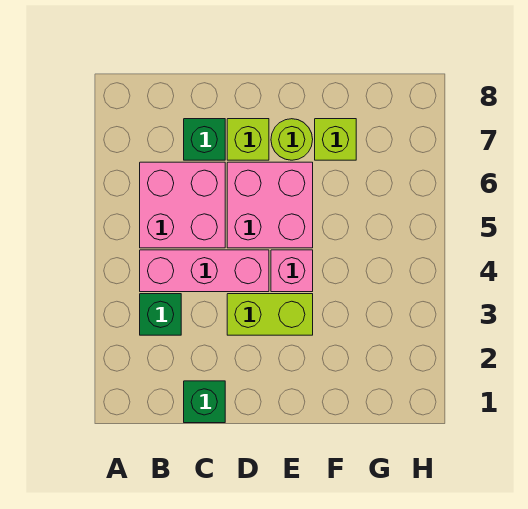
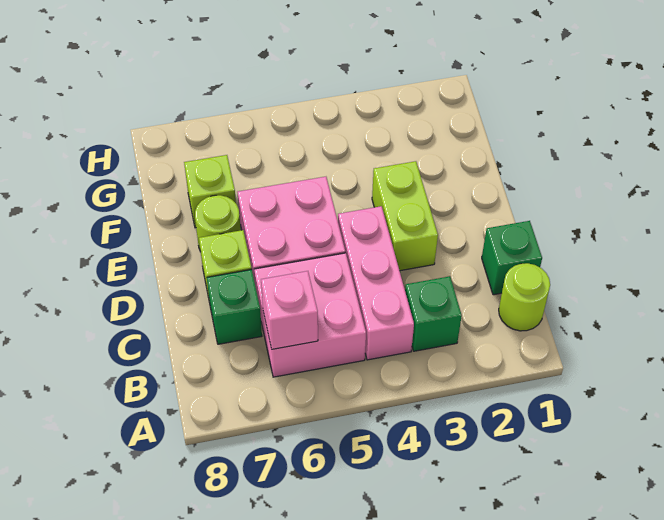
none -> lime 1x1 round brick [499,263,550,331]
pink 1x1 brick [271,250,313,292] -> pink 1x1 brick moved to [261,271,318,349]

